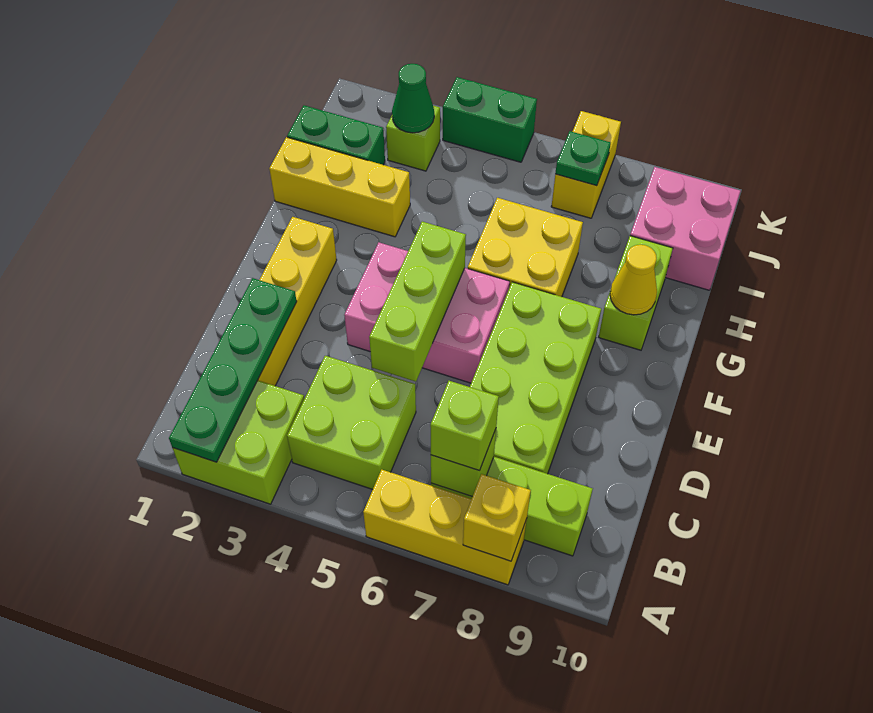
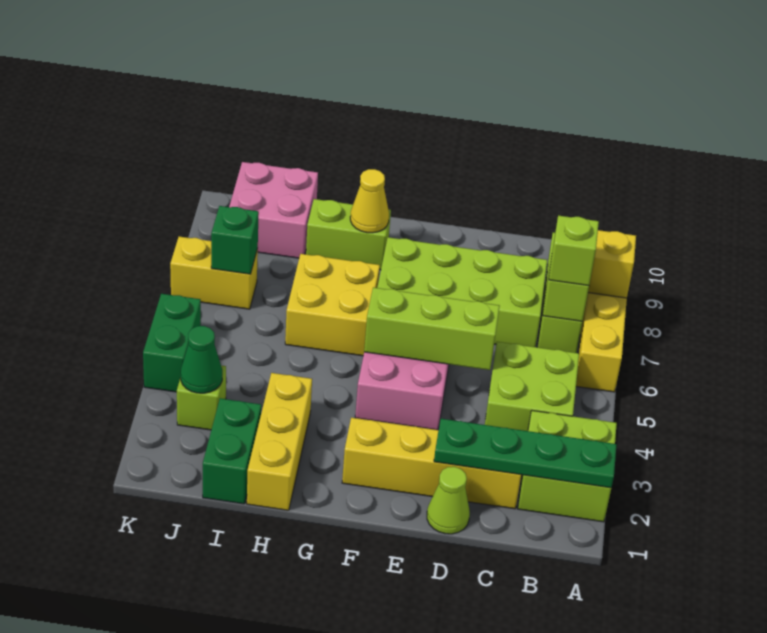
none -> lime 1x1 cone [427,467,470,534]
green 1x1 plate [555,131,611,186] -> green 1x1 brick [211,206,259,274]

